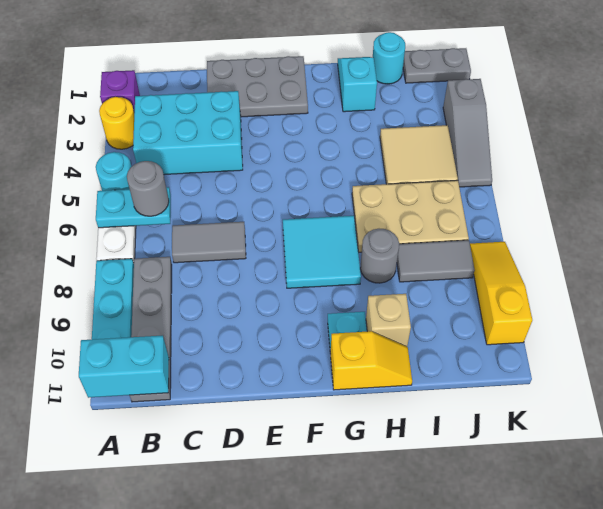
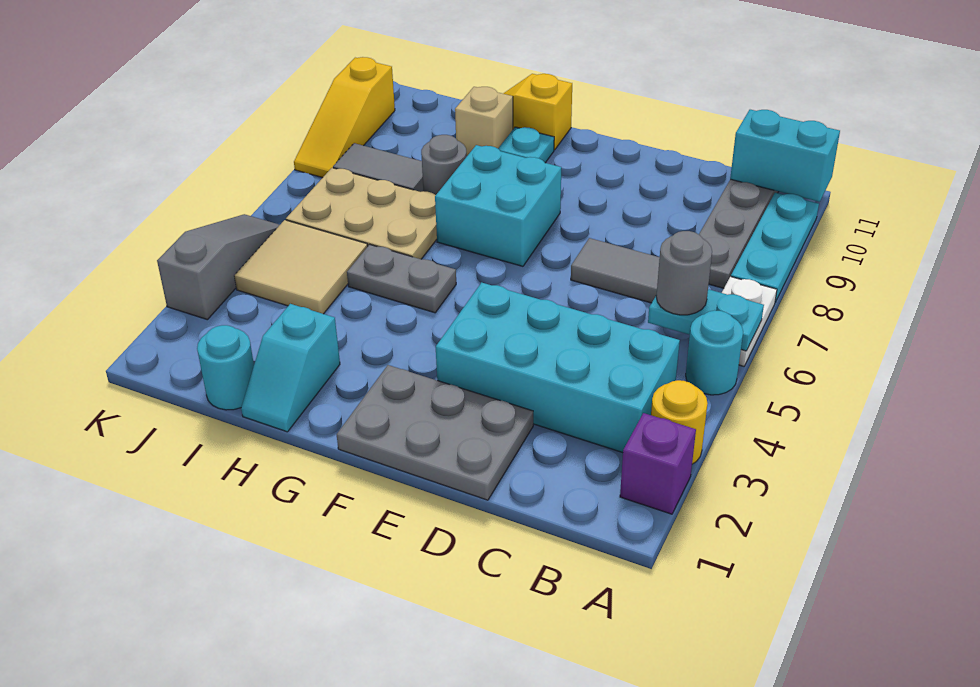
cyan 2x3 brick [133,91,243,175] -> cyan 2x4 brick [436,282,680,453]
cyan 2x2 tile [283,216,361,288] -> cyan 2x2 brick [435,145,561,266]
grey 1x2 plate [403,48,471,83] -> grey 1x2 plate moved to [347,244,456,313]

